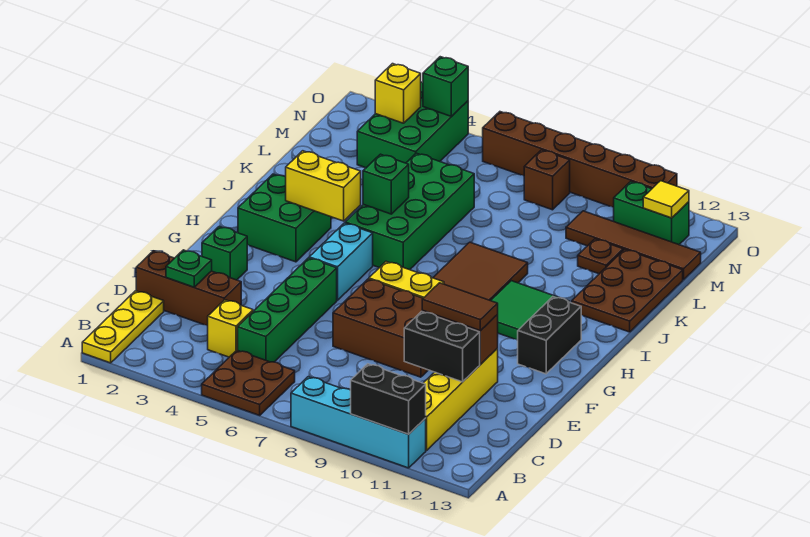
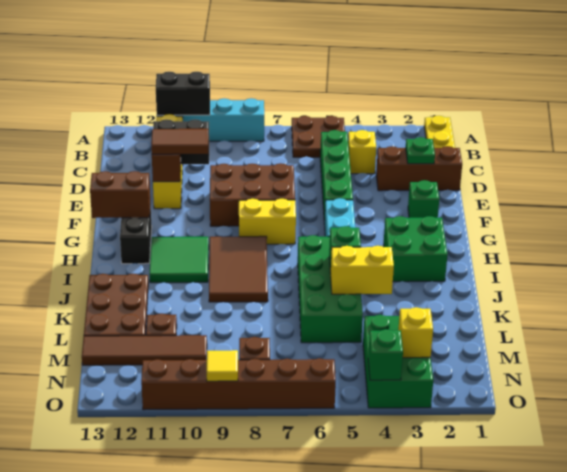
none -> brown 1x2 brick [90,171,150,218]
yellow 1x2 brick [286,151,361,221] -> yellow 1x2 brick moved to [330,246,394,294]
green 1x2 brick [614,182,689,245] -> none
yellow 1x1 tile [643,181,689,218] -> yellow 1x1 tile moved to [207,350,238,381]

